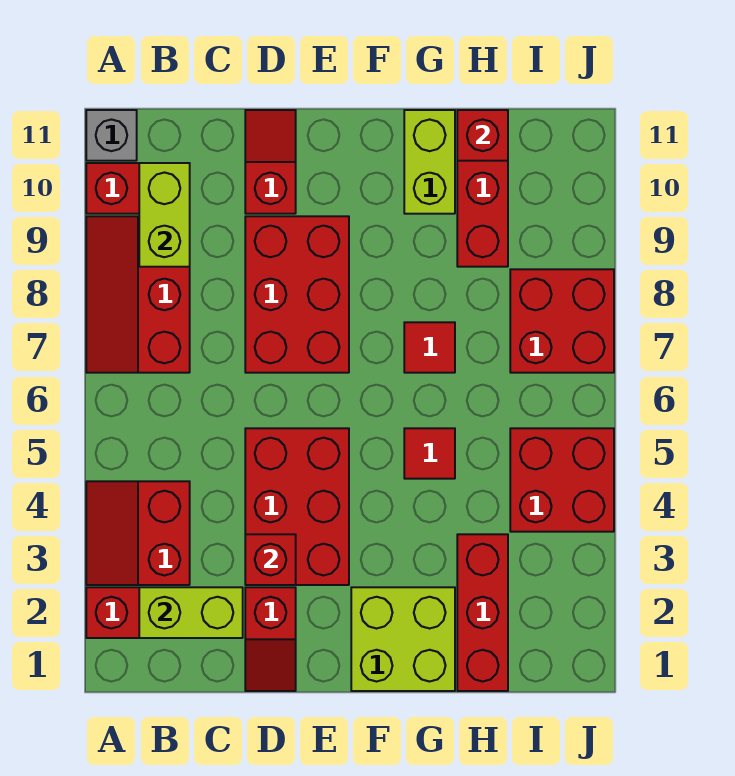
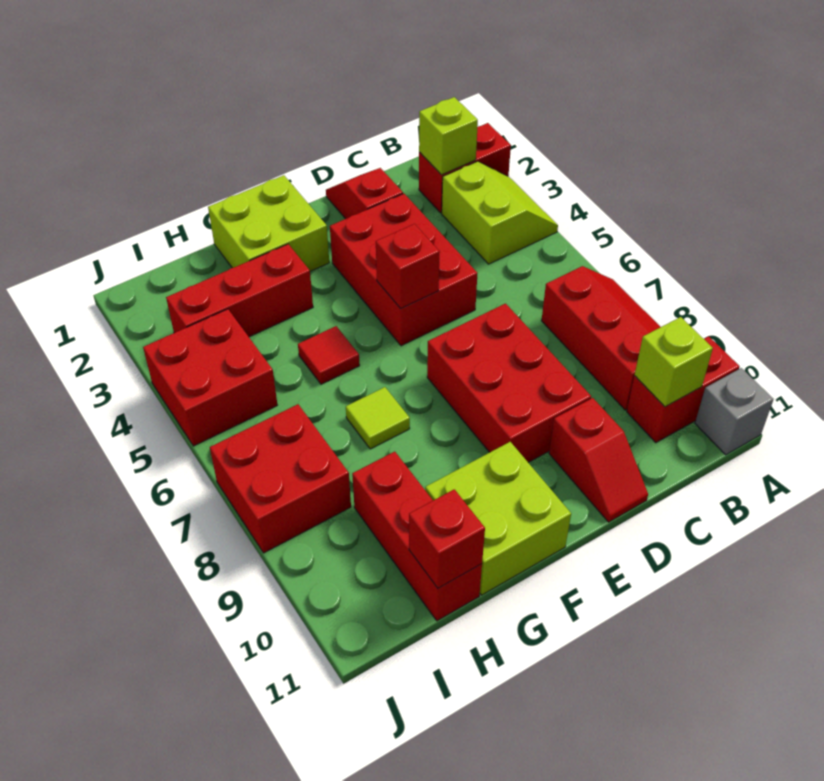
red 2x2 slope [86,481,190,585] -> lime 2x2 slope [442,161,558,264]
lime 1x2 brick [139,587,243,638] -> lime 1x1 brick [419,97,478,175]
lime 1x2 brick [139,163,190,267] -> lime 1x1 brick [635,317,713,407]
red 1x1 brick [245,534,296,585] -> red 1x1 brick moved to [376,224,440,309]
red 1x1 tile [404,322,455,373] -> lime 1x1 tile [346,387,410,449]
lime 1x2 brick [404,110,455,214] -> lime 2x2 brick [425,442,571,595]
red 1x3 brick [457,534,508,691] -> red 1x3 brick turned to [166,244,313,337]

